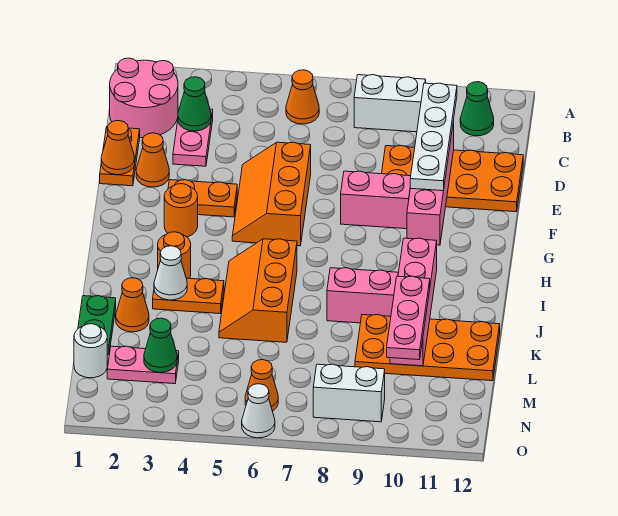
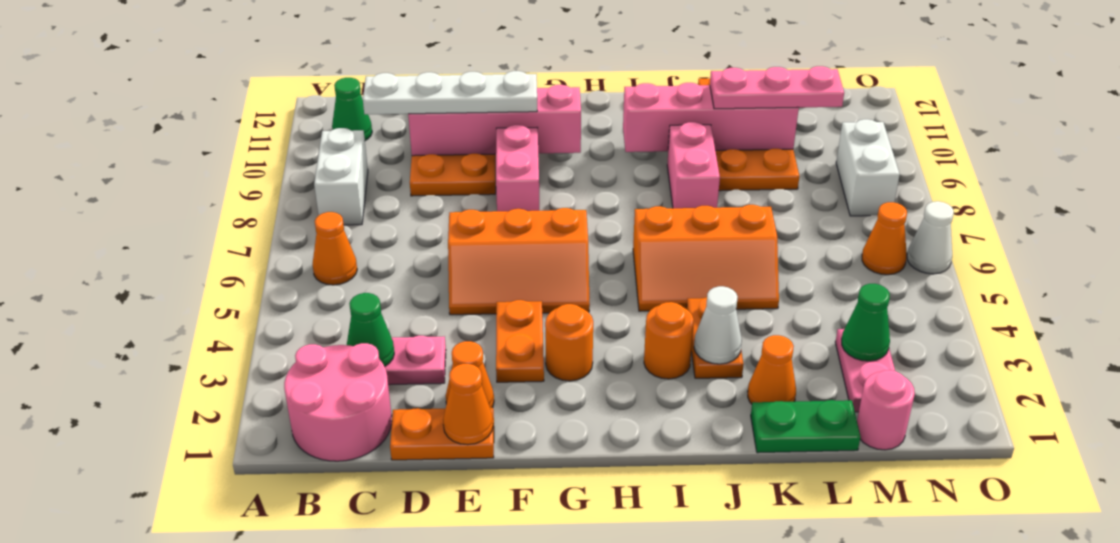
white 1x1 round brick [74,324,107,378] -> pink 1x1 round brick [857,370,915,450]

